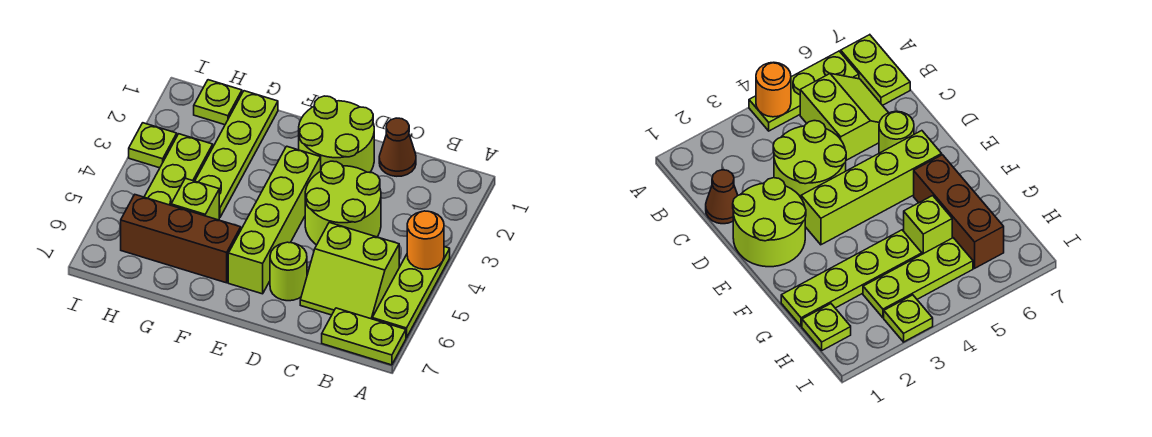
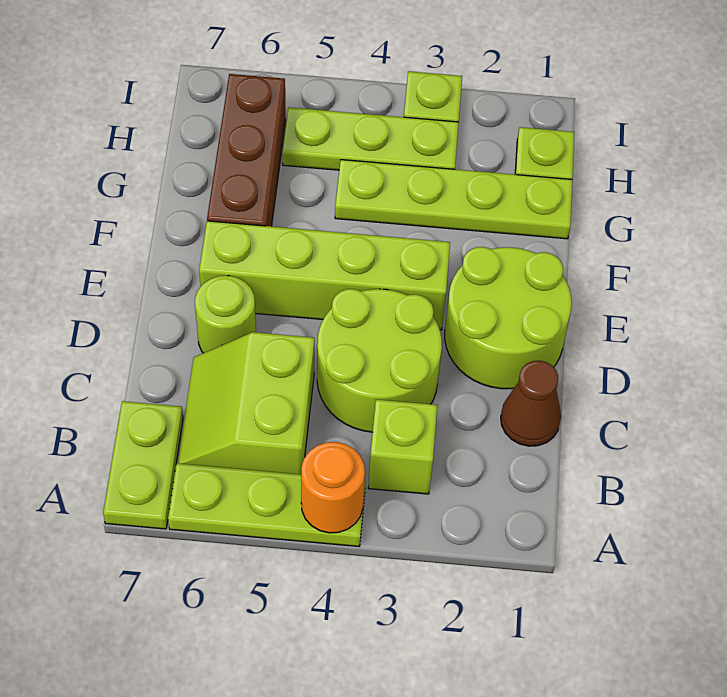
lime 1x1 brick [171,178,219,220] -> lime 1x1 brick moved to [368,399,437,494]

